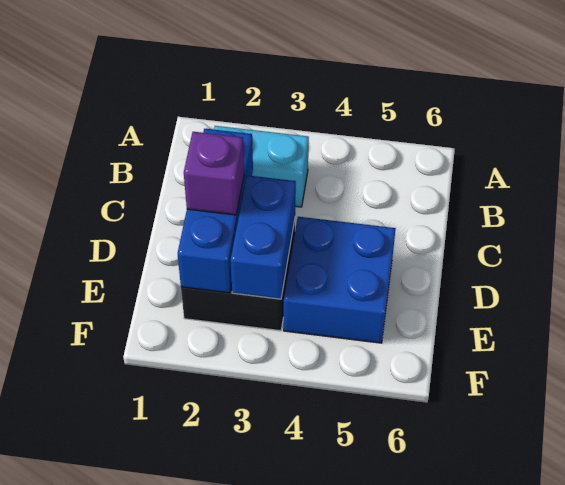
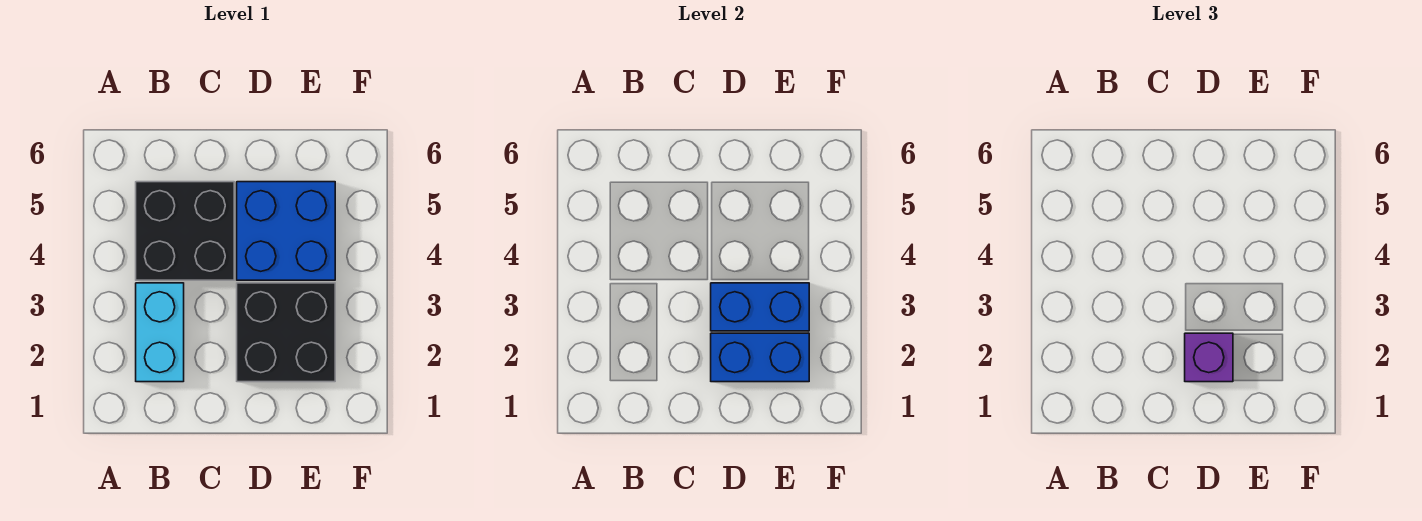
none -> black 2x2 brick [136,182,234,280]
blue 1x3 brick [178,129,253,293] -> blue 1x2 brick [711,333,809,382]

